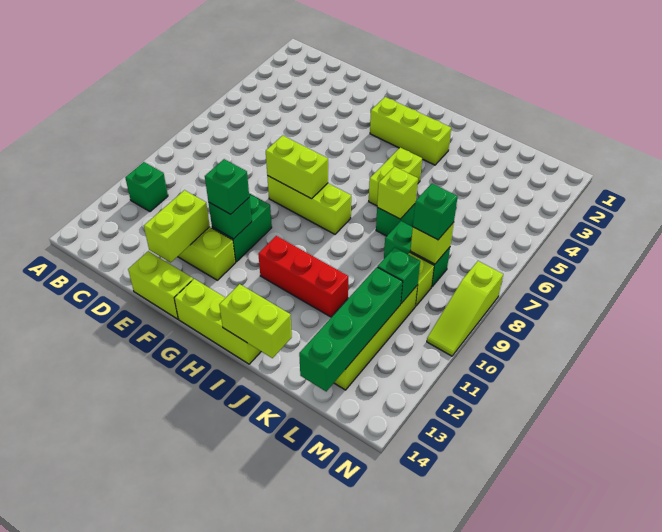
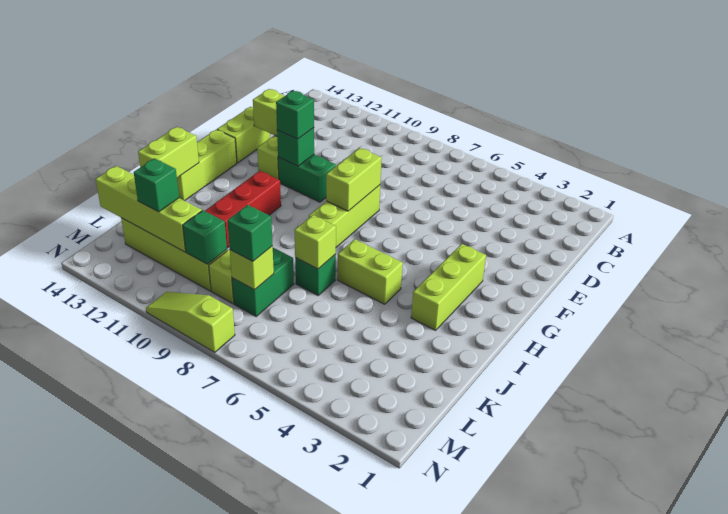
green 1x1 brick [125,162,168,212] -> green 1x1 brick moved to [134,158,179,212]
green 1x4 brick [299,267,403,391] -> lime 1x4 brick [96,166,202,252]

